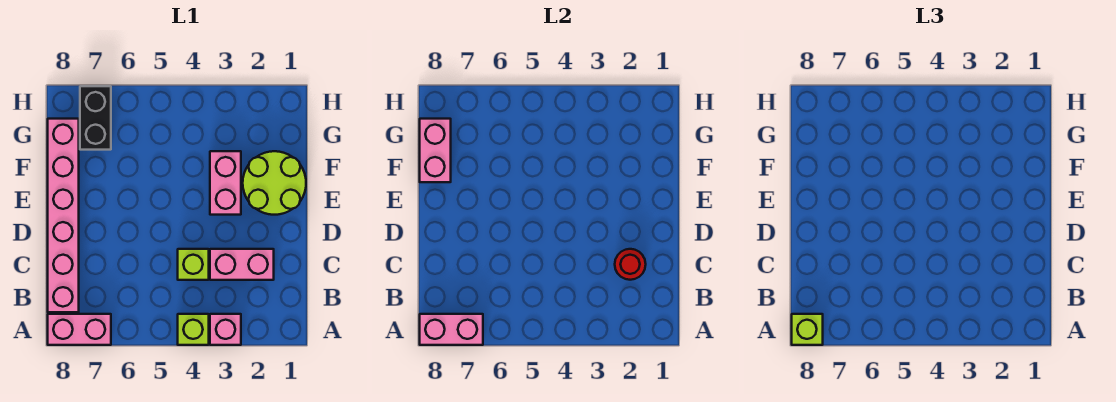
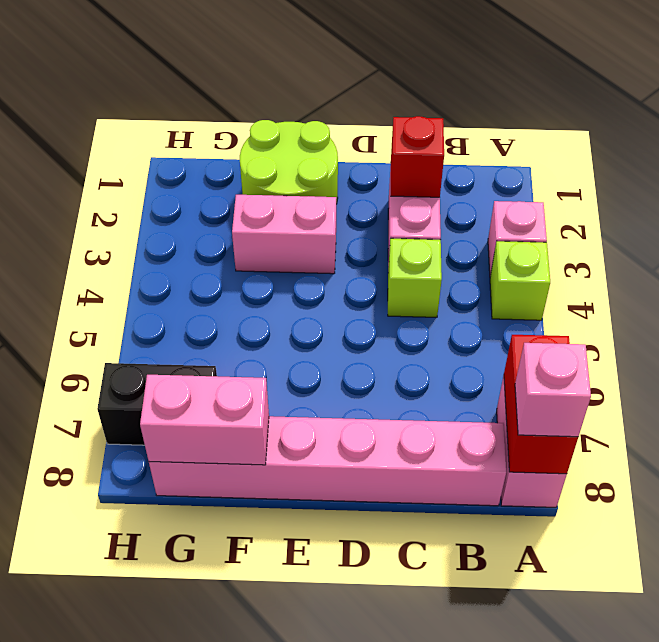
pink 1x2 brick [420,314,483,345] -> red 1x2 brick [504,335,578,474]
lime 1x1 brick [792,314,823,345] -> pink 1x1 brick [515,343,591,437]
red 1x1 round brick [615,249,646,280] -> red 1x1 brick [391,116,444,197]

